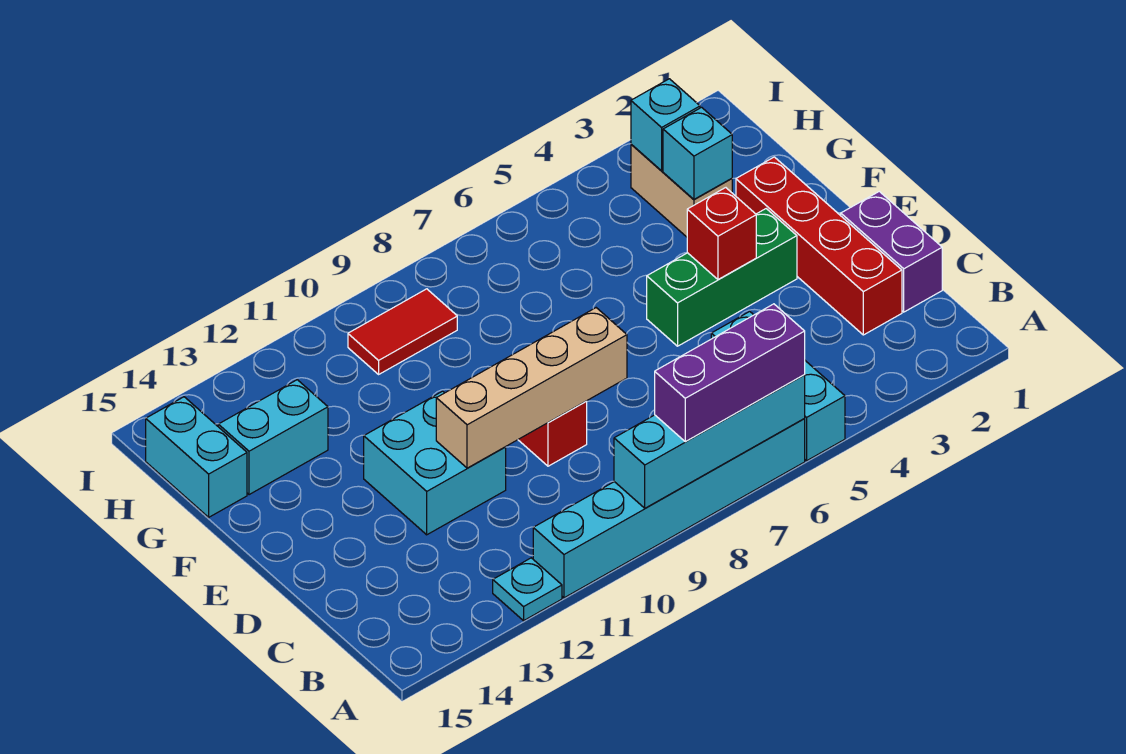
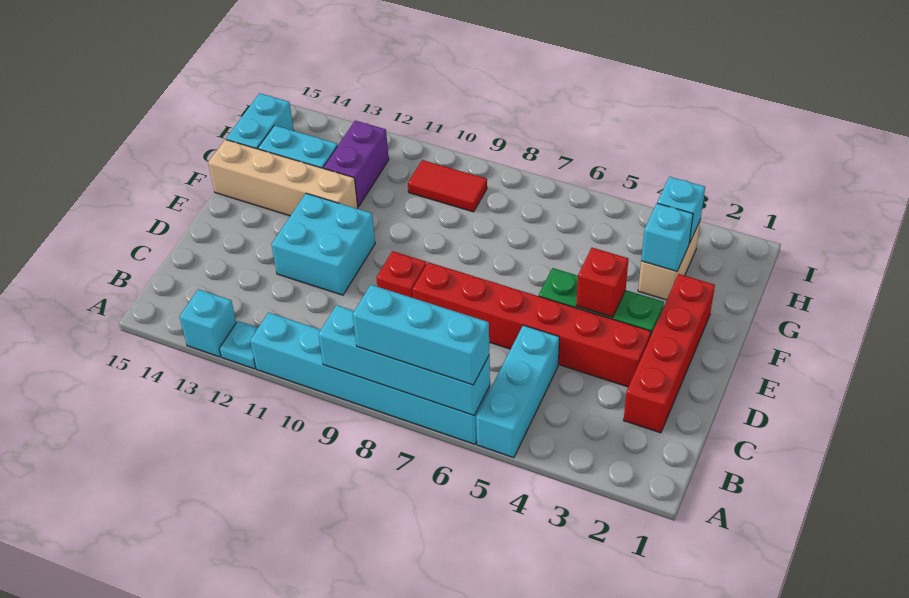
purple 1x3 brick [655,304,805,442] -> cyan 1x3 brick [353,285,489,385]
none -> cyan 1x1 brick [179,289,236,357]
purple 1x2 brick [841,191,942,312] -> purple 1x2 brick moved to [323,121,389,207]
none -> red 1x6 brick [413,262,651,387]
tan 1x4 brick [436,308,627,468] -> tan 1x4 brick moved to [208,139,358,216]

